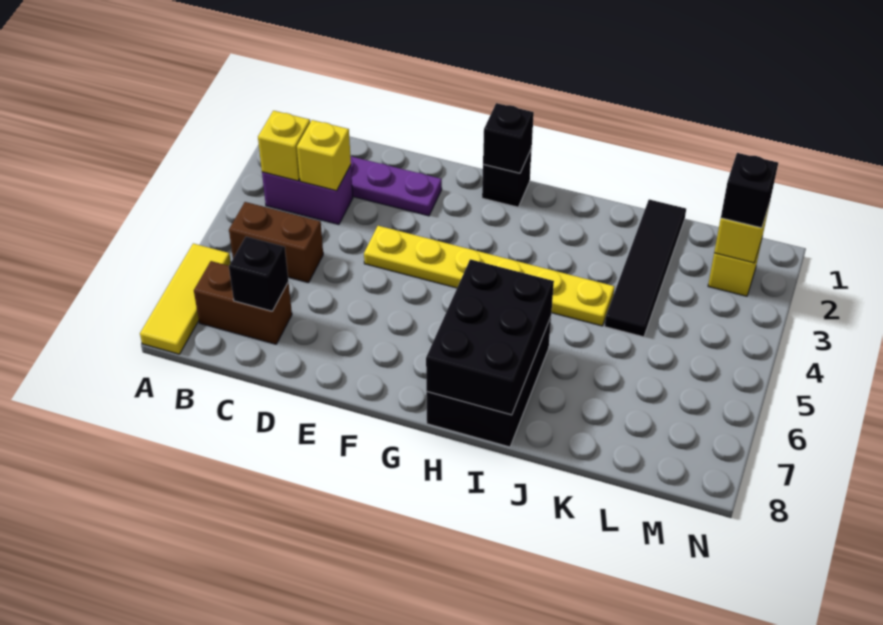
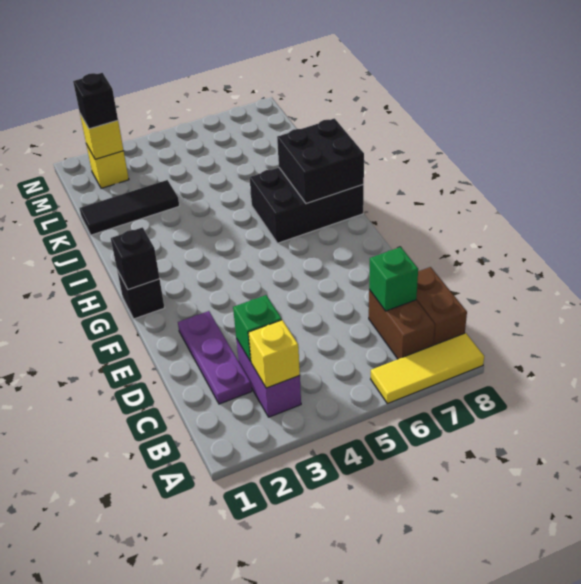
brown 1x2 brick [229,202,323,283] -> brown 1x2 brick moved to [416,267,467,345]
yellow 1x1 brick [297,120,351,191] -> green 1x1 brick [233,295,282,362]
black 1x1 brick [229,237,288,311] -> green 1x1 brick [369,247,418,311]
yellow 1x6 plate [364,226,615,326] -> none
black 2x3 brick [426,259,554,415] -> black 2x2 brick [277,118,364,204]
black 1x4 tile [605,199,686,337] -> black 1x3 tile [79,180,179,235]

